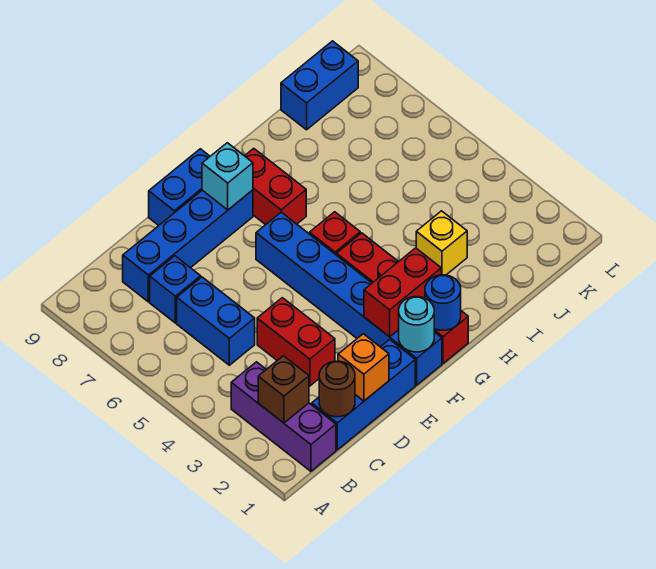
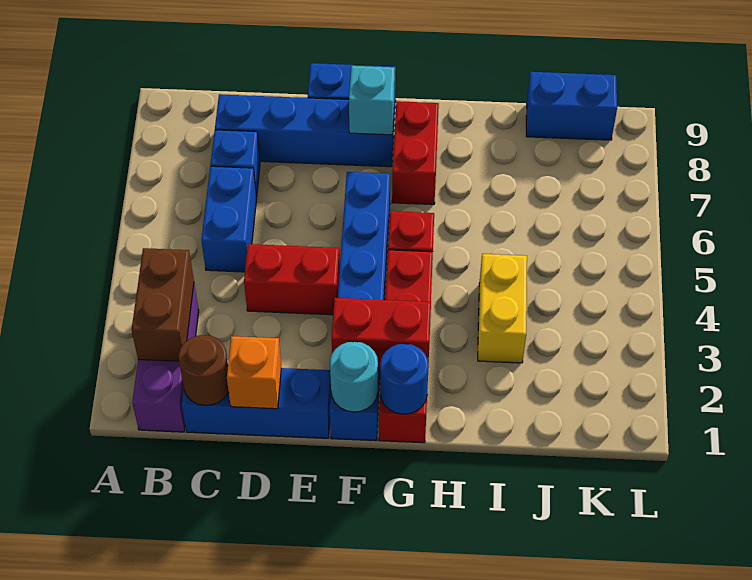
brown 1x1 brick [258,356,309,423] -> brown 1x2 brick [132,248,194,361]
red 1x2 brick [257,298,335,386] -> red 1x2 brick turned to [244,244,340,315]
yellow 1x1 brick [416,211,467,275] -> yellow 1x2 brick [478,254,527,363]

